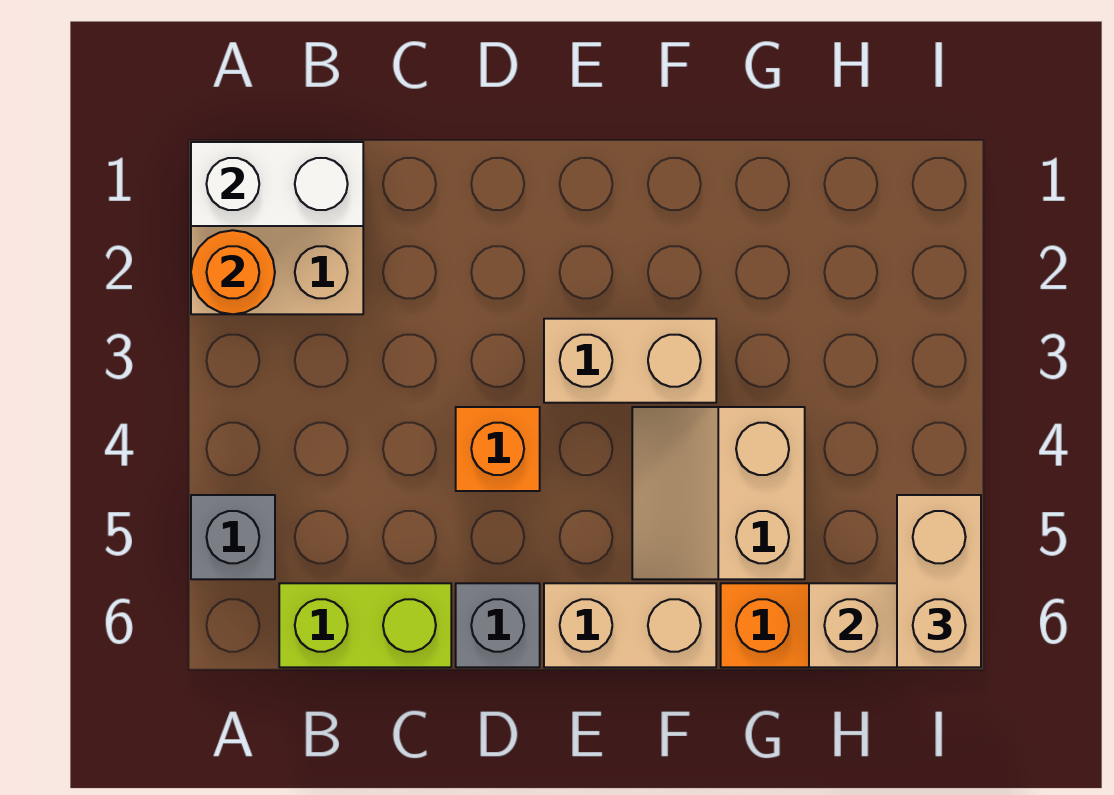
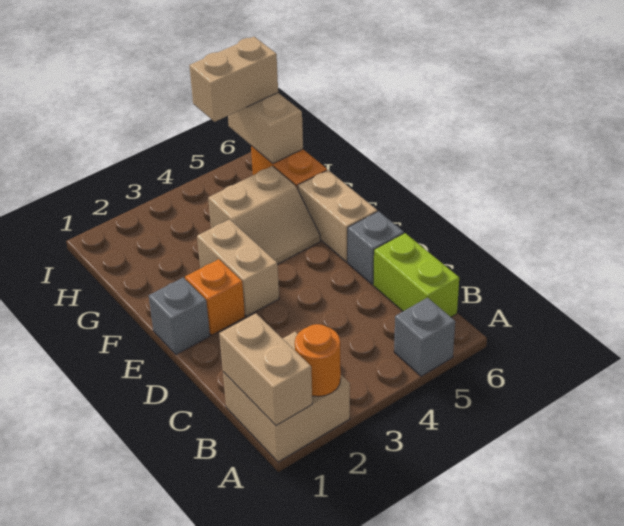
white 1x2 brick [191,142,363,226] -> tan 1x2 brick [219,314,312,426]
orange 1x1 brick [456,407,540,491] -> orange 1x1 brick moved to [185,259,245,335]
none -> grey 1x1 brick [149,278,210,354]

